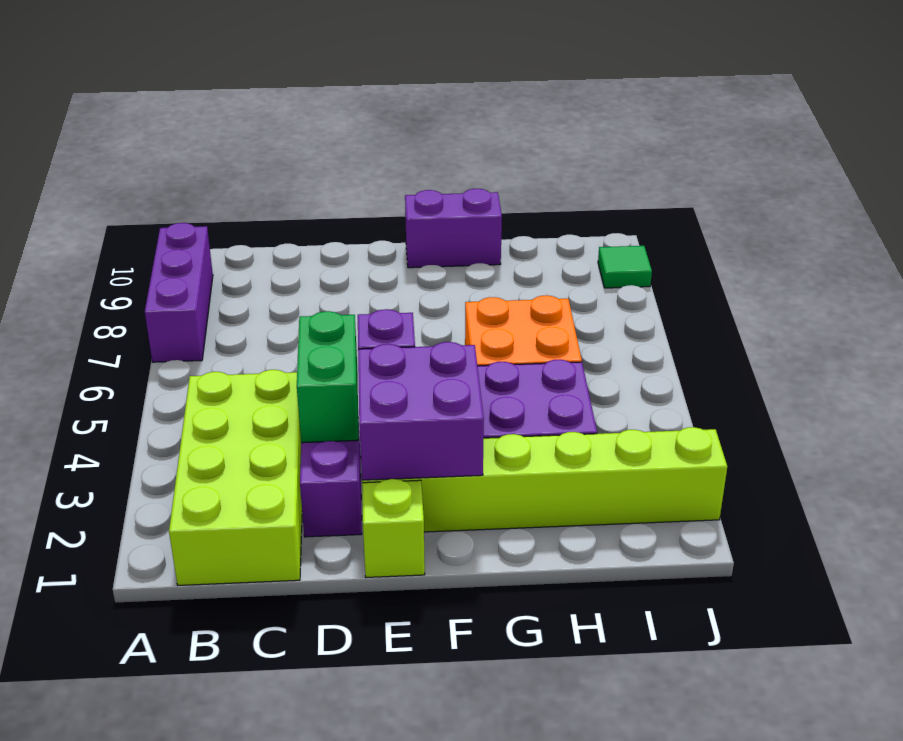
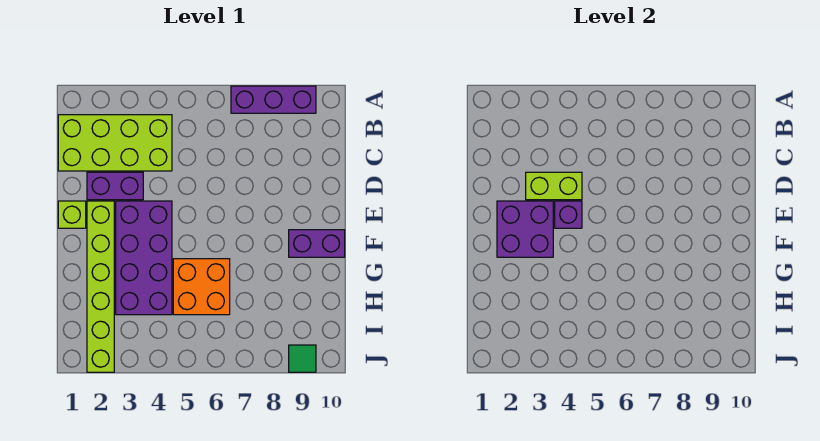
green 1x2 brick [297,311,358,443] -> lime 1x2 brick [526,172,582,200]
purple 1x2 brick [405,189,502,268] -> purple 1x2 brick turned to [289,230,345,257]

